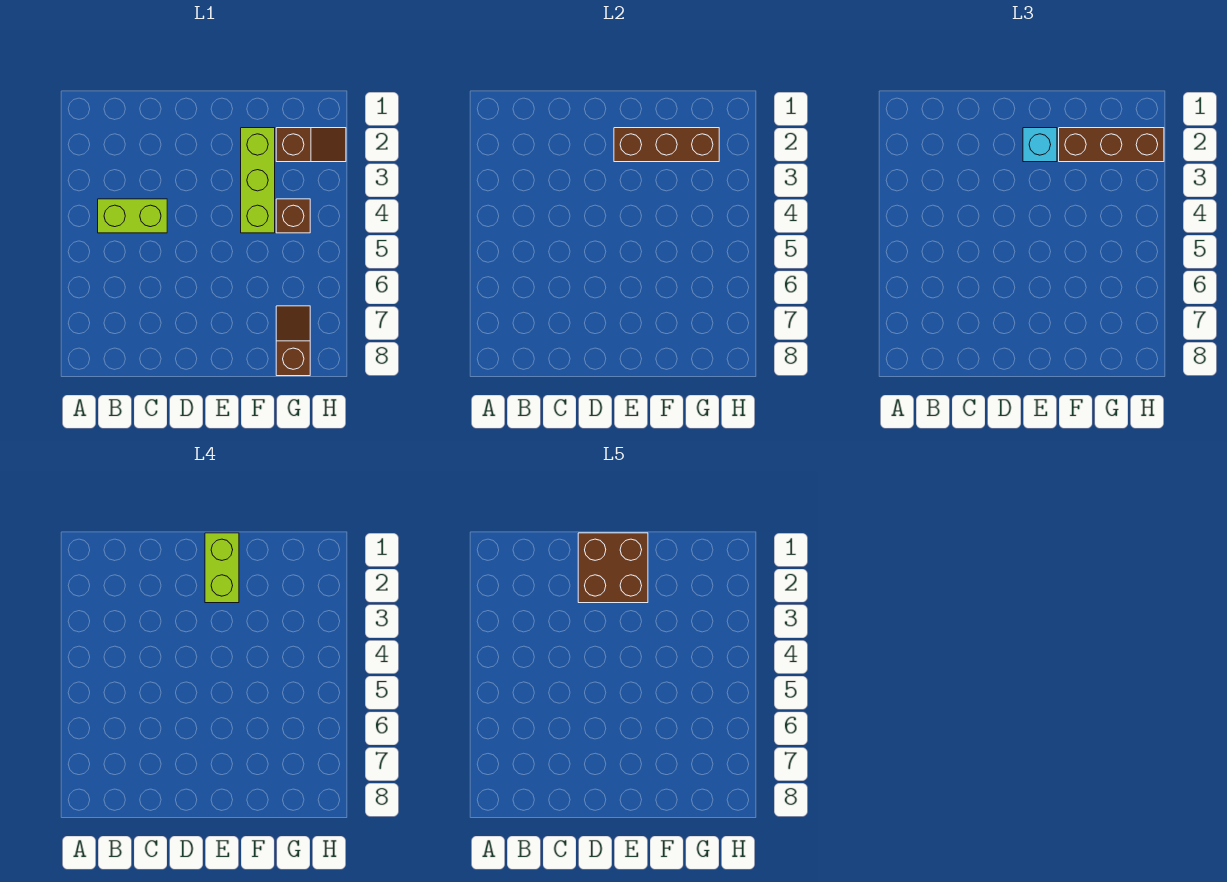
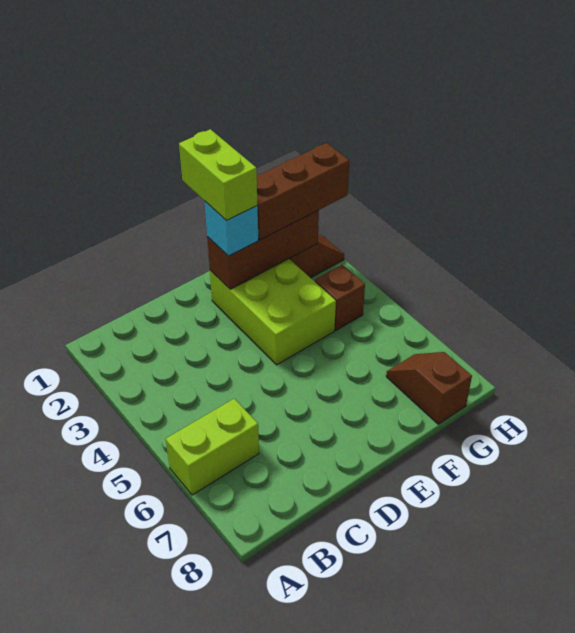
lime 1x2 brick [98,199,167,233] -> lime 1x2 brick moved to [166,399,259,495]
brown 2x2 brick [578,533,648,603] -> none
lime 1x3 brick [241,128,275,233] -> lime 2x3 brick [210,259,336,365]

